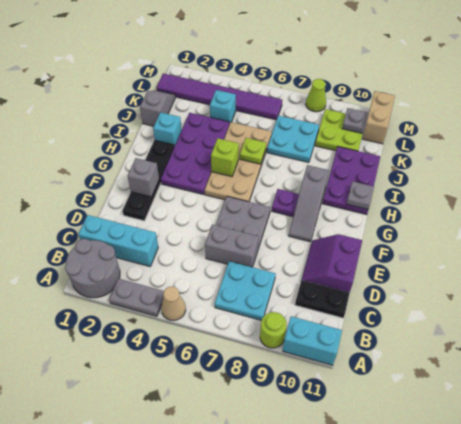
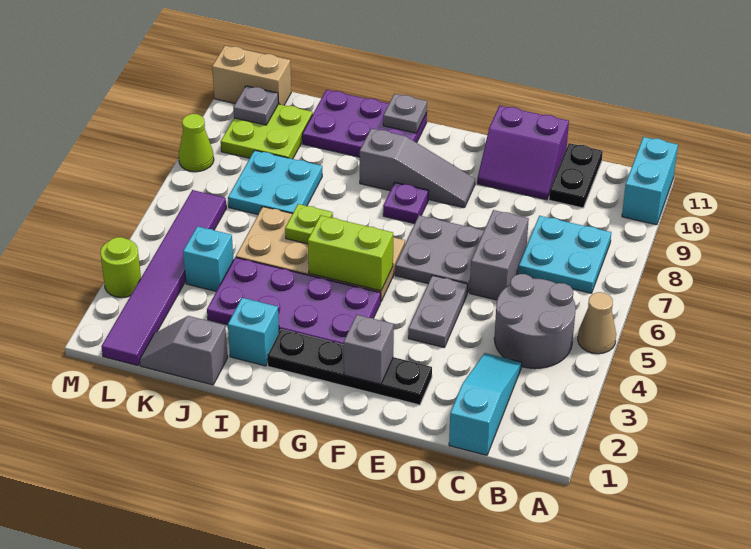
grey 2x2 round brick [65,239,120,298] -> grey 2x2 round brick moved to [494,274,576,369]
grey 1x2 plate [109,279,164,316] -> grey 1x2 plate moved to [408,275,468,347]
lime 1x1 round brick [260,312,287,348] -> lime 1x1 round brick moved to [100,237,141,298]
cyan 1x3 brick [78,215,158,266] -> cyan 1x3 slope [449,353,522,455]
lime 1x1 brick [211,138,239,177] -> lime 1x2 brick [308,215,393,291]

